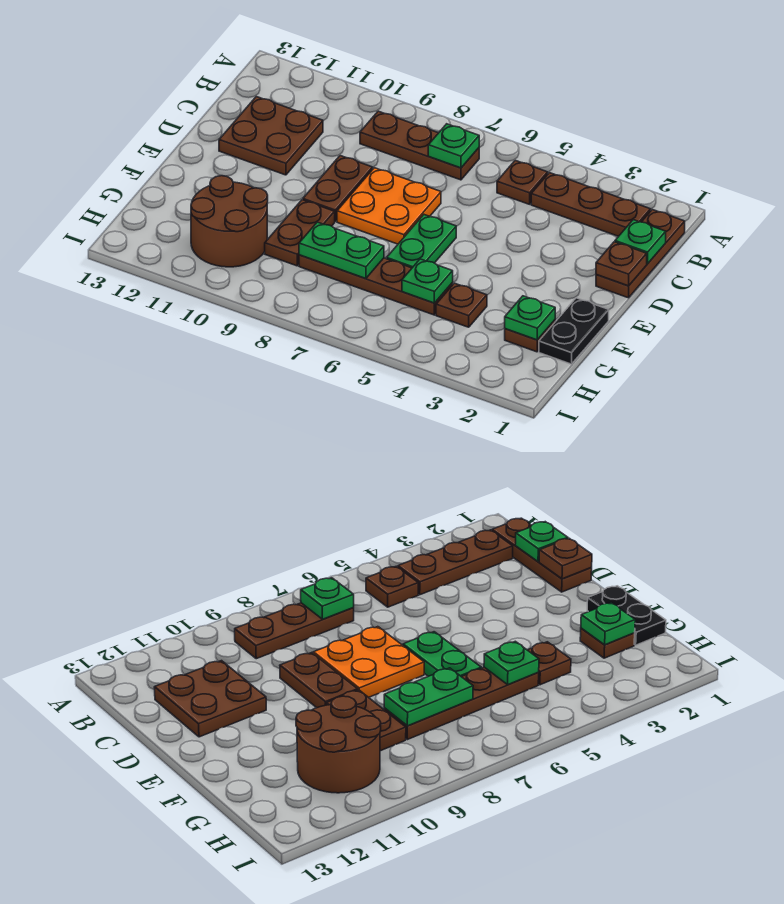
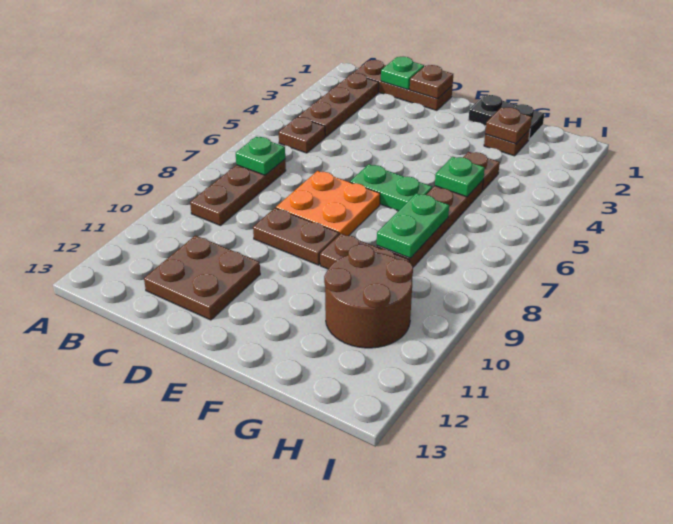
green 1x1 plate [505,296,555,340] -> brown 1x1 plate [485,107,532,144]

